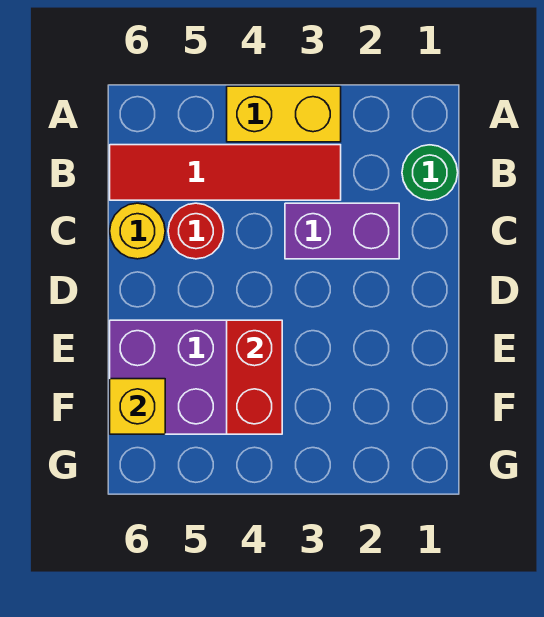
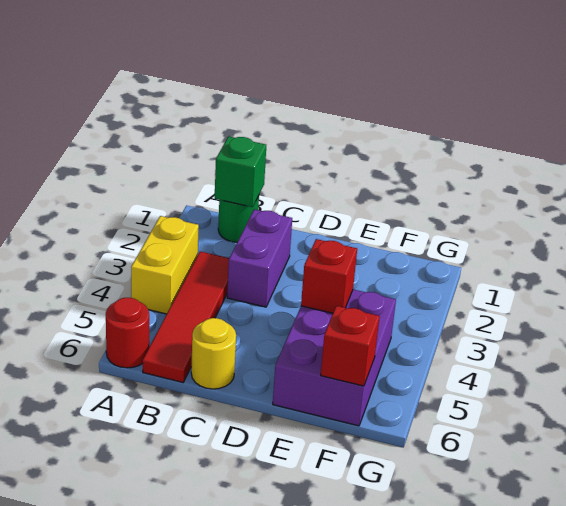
none -> green 1x1 brick [215,136,266,207]
red 1x1 round brick [168,203,224,259] -> red 1x1 round brick moved to [106,298,149,368]
red 1x2 brick [227,320,282,434] -> red 1x1 brick [301,239,357,313]
yellow 1x1 brick [110,379,165,434] -> red 1x1 brick [321,306,380,386]

